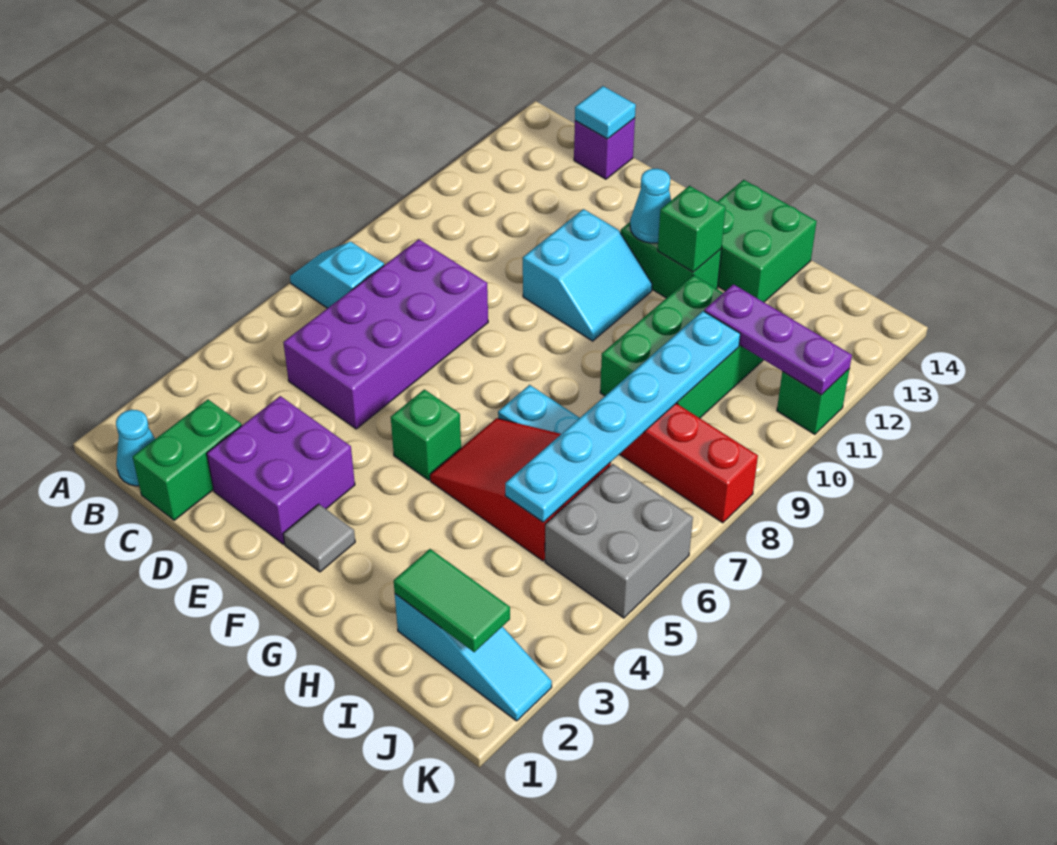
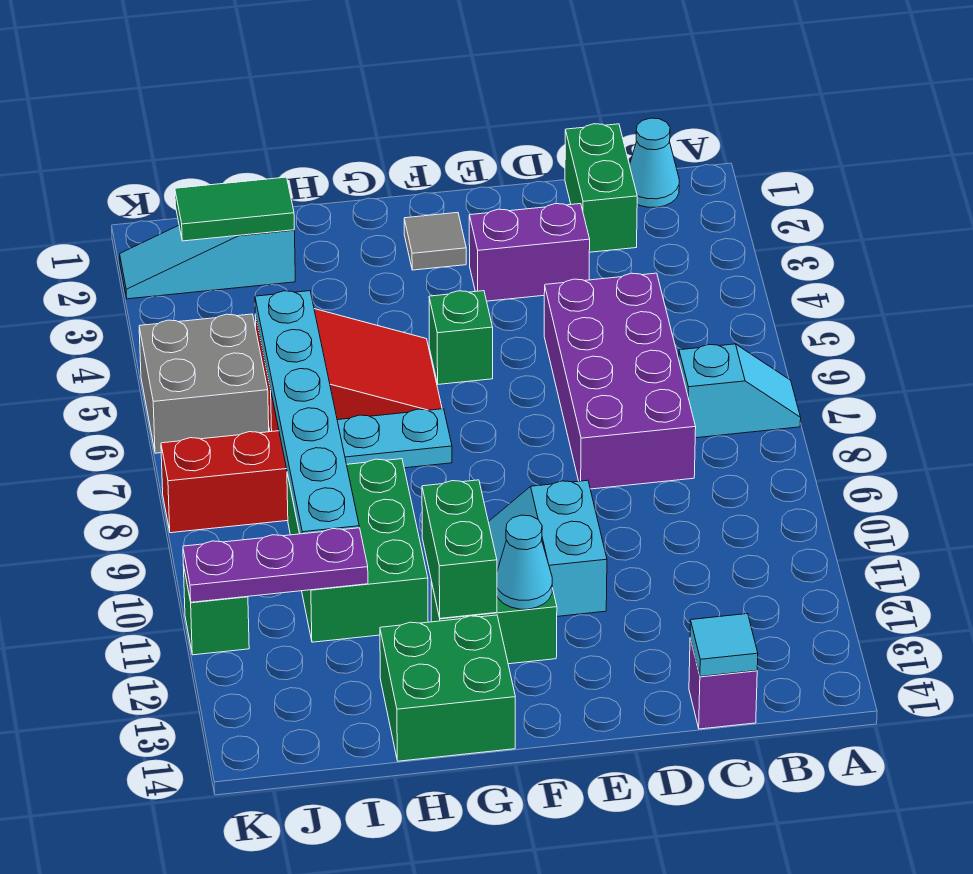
purple 2x2 brick [207,396,355,544] -> purple 1x2 brick [469,204,590,301]
green 1x1 brick [658,186,726,272] -> green 1x2 brick [422,480,497,618]

